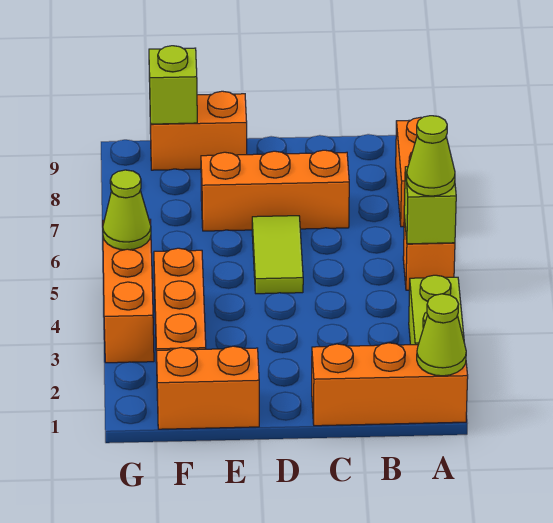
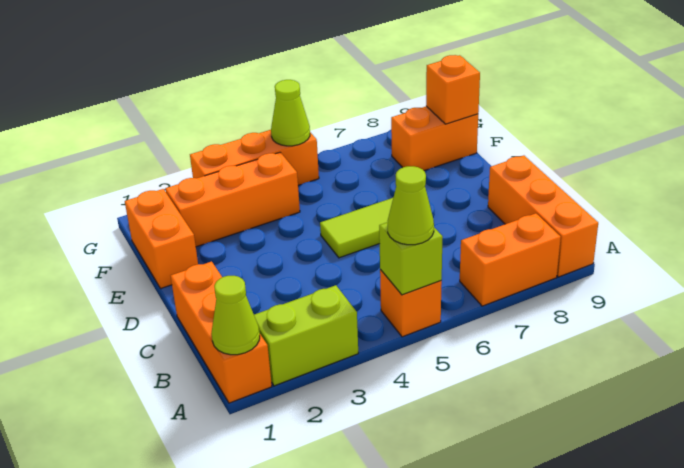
orange 1x3 brick [201,150,349,231] -> orange 1x3 brick moved to [488,156,598,277]
orange 1x2 brick [150,91,247,170] -> orange 1x2 brick turned to [391,106,478,171]
lime 1x1 brick [149,46,197,124] -> orange 1x1 brick [426,55,480,124]

